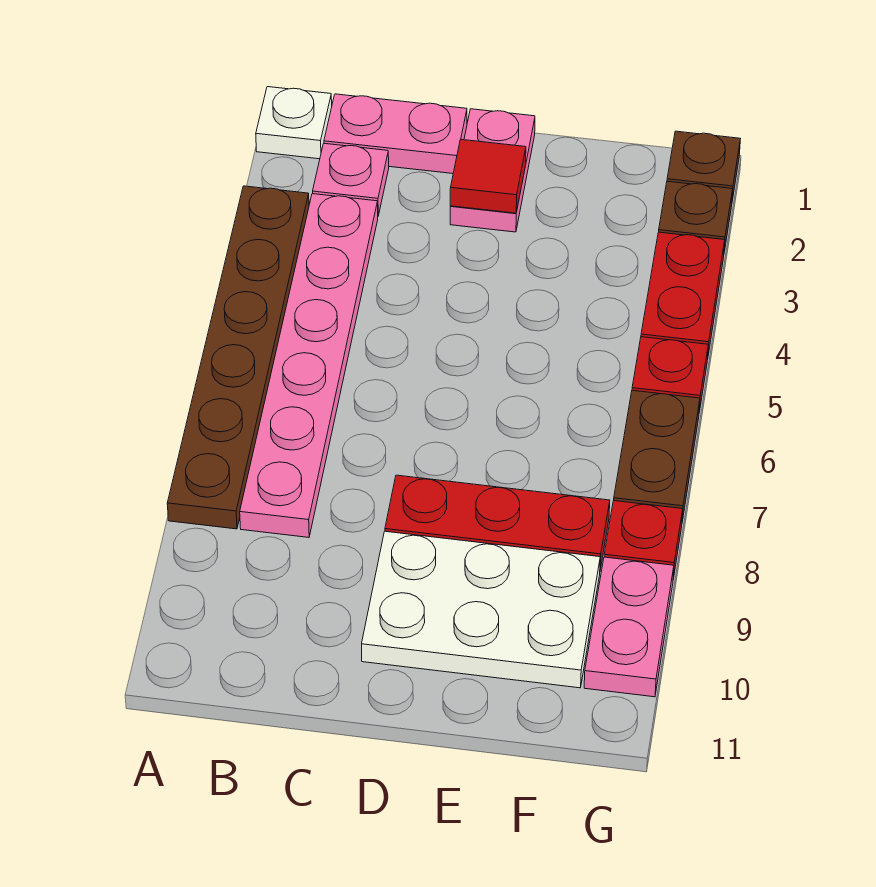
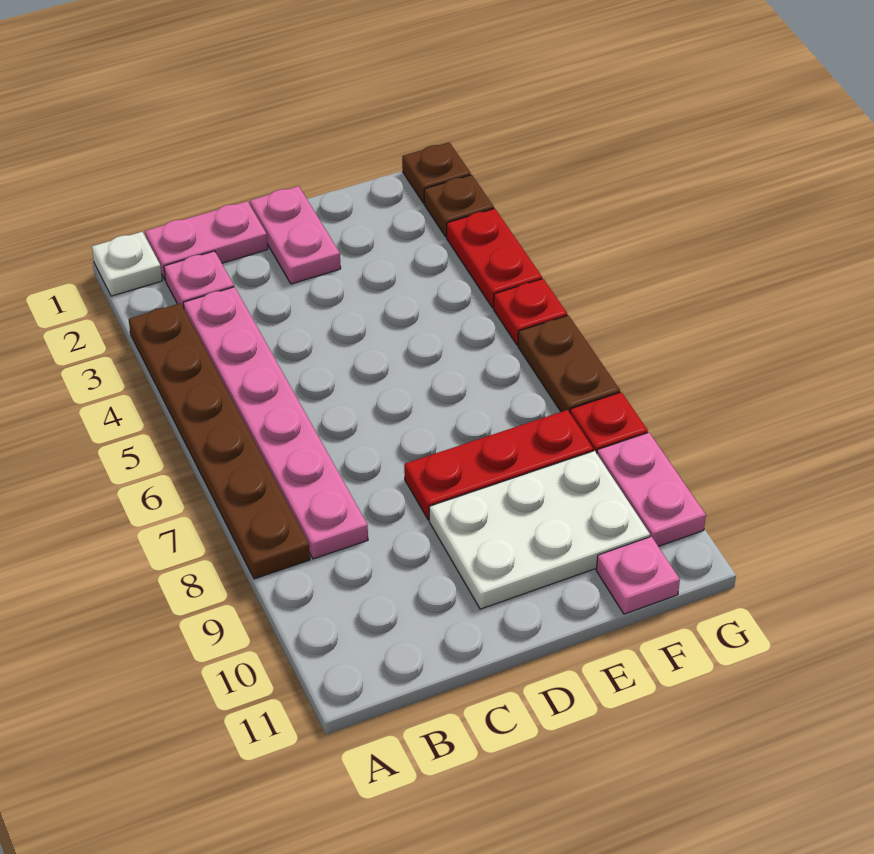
red 1x1 tile [450,139,526,213] -> none
none -> pink 1x1 plate [596,536,680,614]

